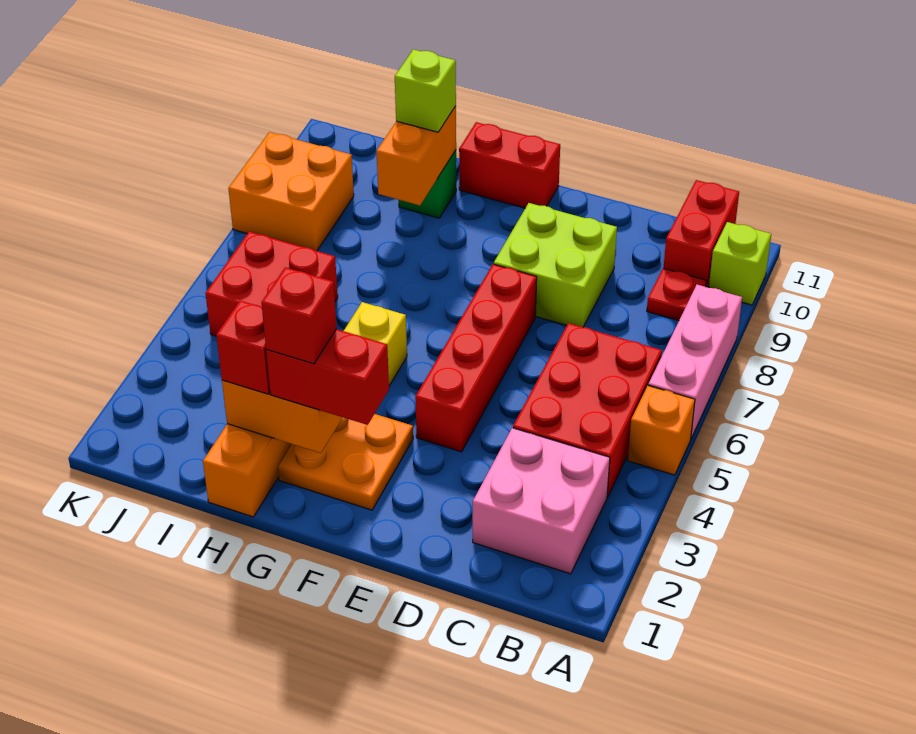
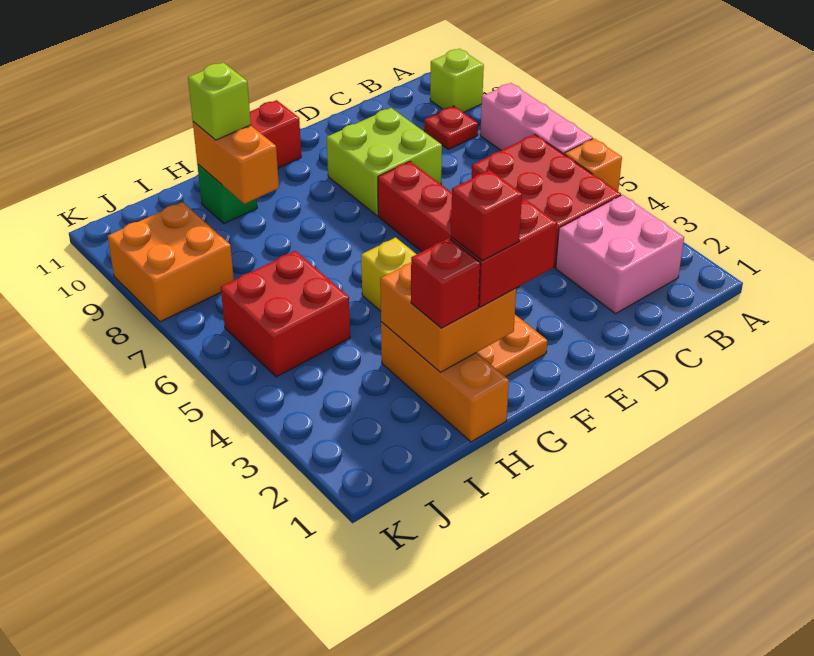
red 1x2 brick [664,180,739,287] -> none

